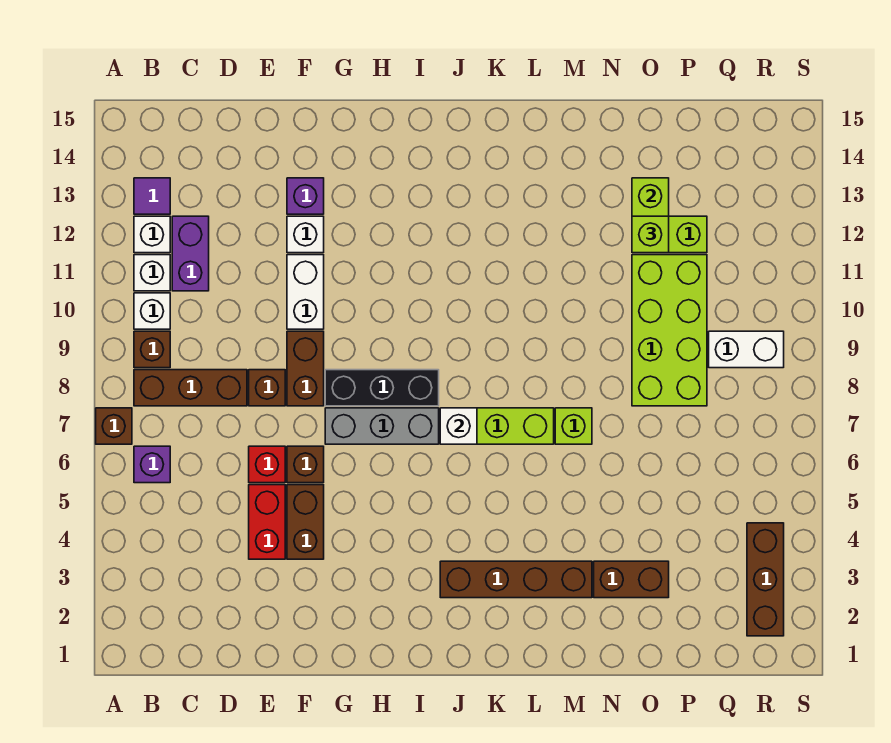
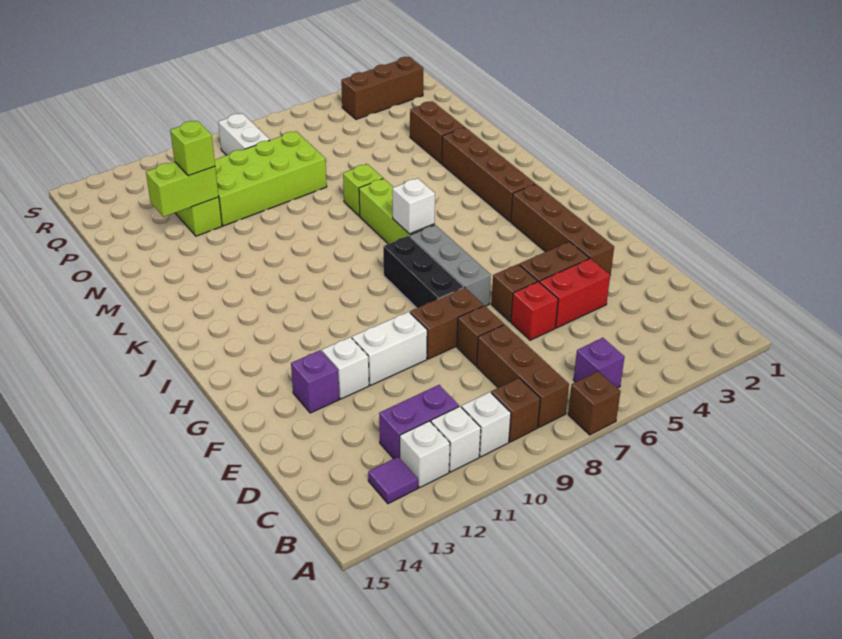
none -> brown 1x4 brick [511,184,614,275]

